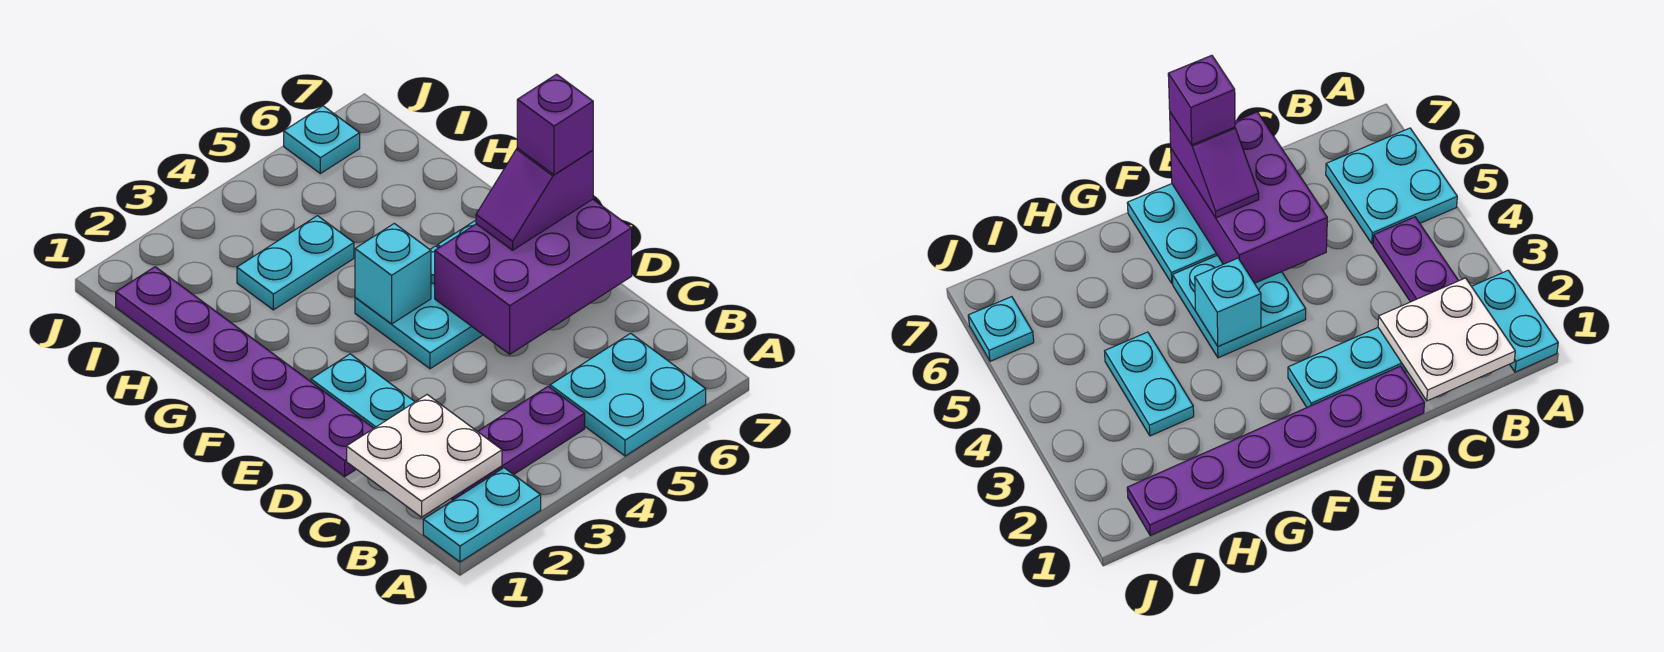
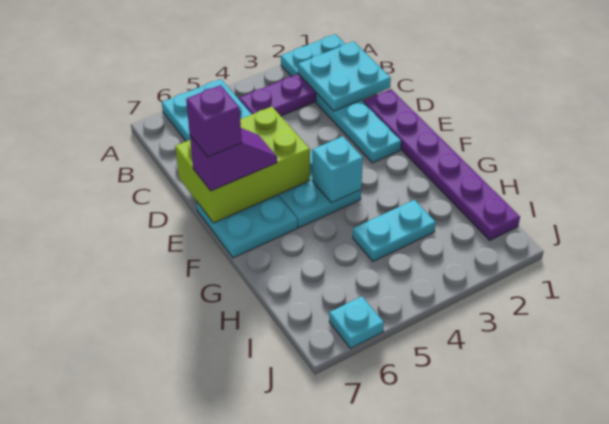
white 2x2 plate [347,395,502,517] -> cyan 2x2 plate [298,41,391,111]
purple 2x3 brick [435,199,632,354] -> lime 2x3 brick [175,107,310,223]

